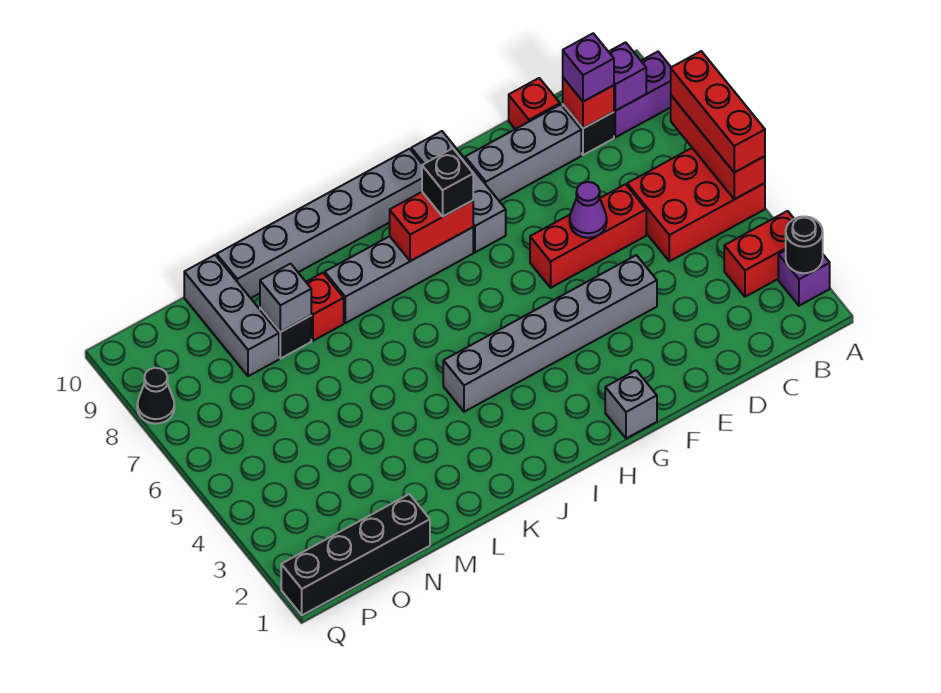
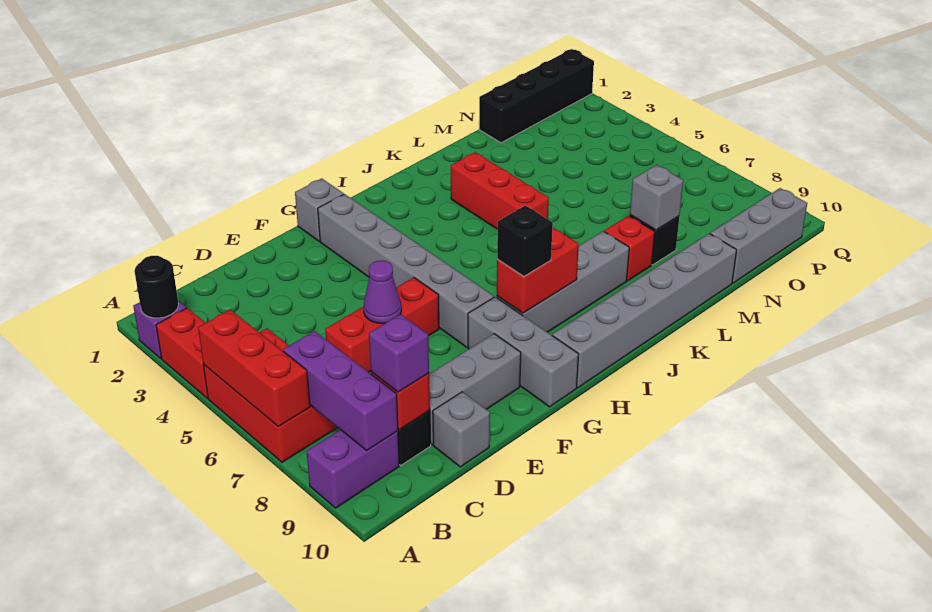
red 1x2 brick [724,211,794,297] -> red 1x2 brick turned to [156,308,208,398]
red 2x3 brick [627,148,765,261] -> red 2x3 brick turned to [204,328,338,462]
red 1x3 brick [671,51,765,173] -> red 1x3 brick moved to [451,152,549,229]
purple 1x1 brick [609,42,646,111] -> purple 1x3 brick [283,331,398,450]
red 1x1 brick [509,78,560,129] -> grey 1x1 brick [433,392,490,467]
grey 1x6 brick [443,255,657,412] -> grey 1x6 brick turned to [318,194,494,347]
grey 1x3 brick [184,255,279,376] -> grey 1x3 brick turned to [710,188,807,283]
black 1x1 cone [137,368,174,424] -> none

